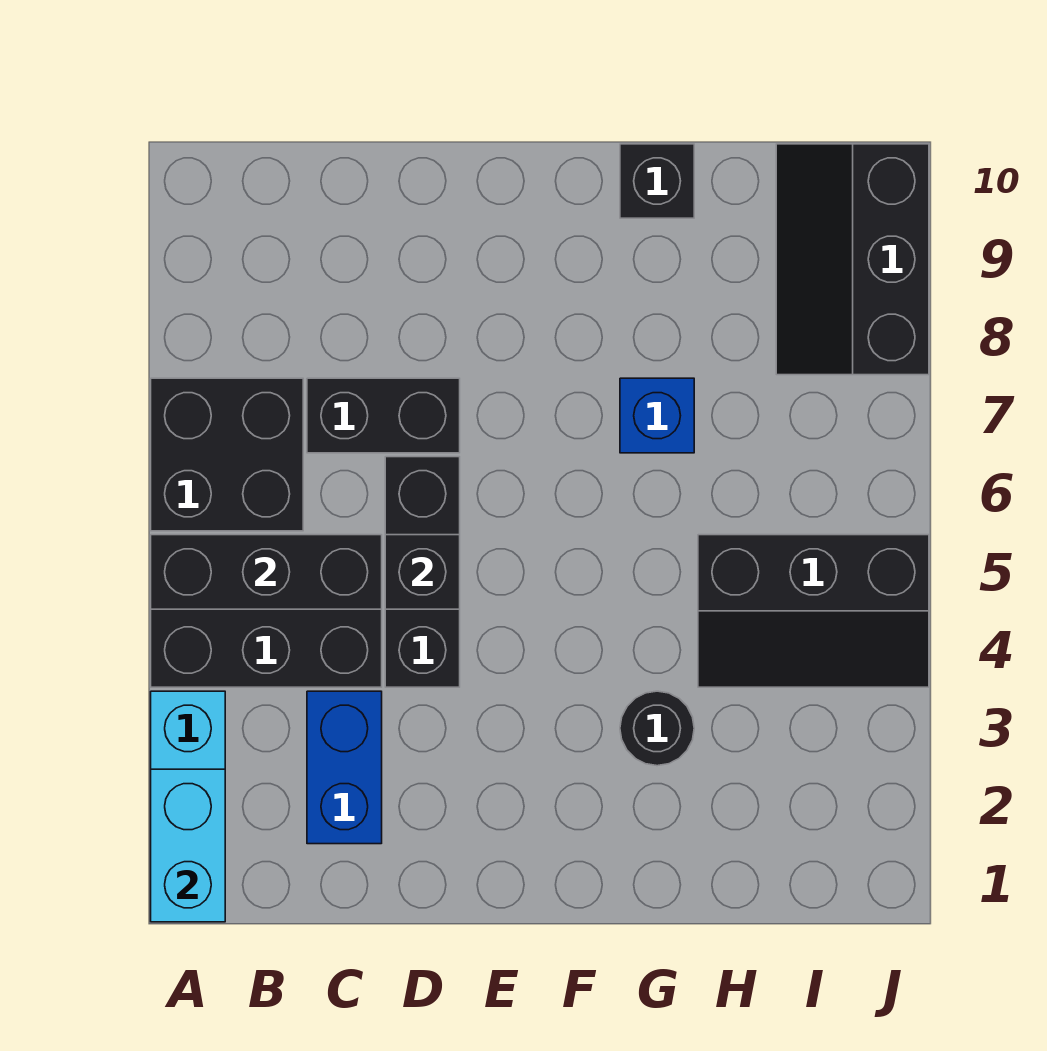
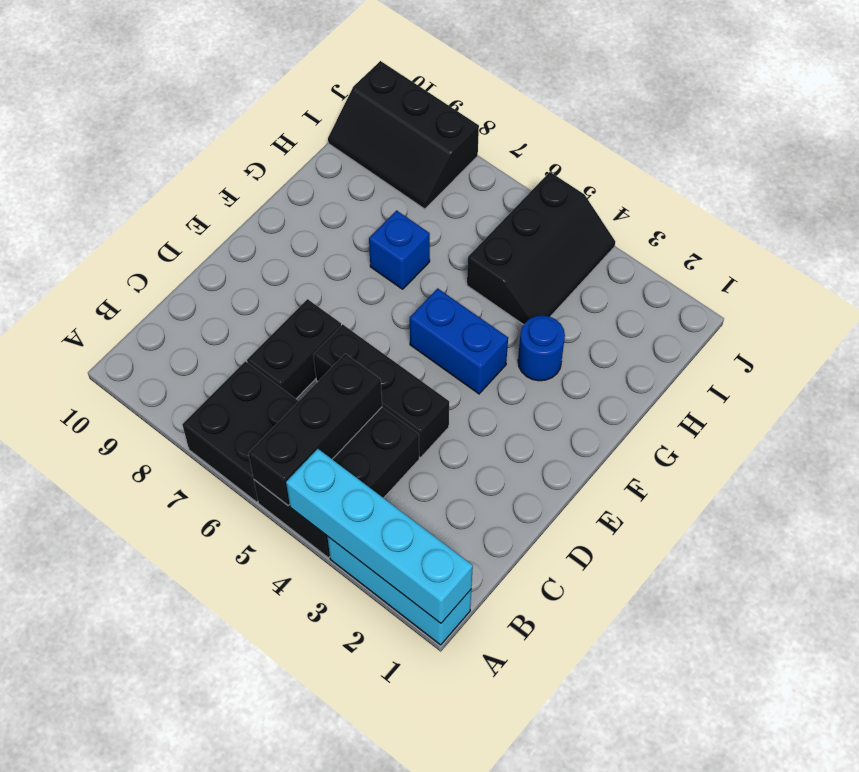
cyan 1x2 brick [151,769,225,922] -> cyan 1x4 brick [286,449,473,623]
blue 1x2 brick [307,691,382,844] -> blue 1x2 brick moved to [410,288,508,394]
black 1x1 brick [385,535,460,609] -> none
black 1x1 round brick [620,691,694,766] -> blue 1x1 round brick [518,316,565,381]
black 1x1 brick [620,144,694,218] -> none

